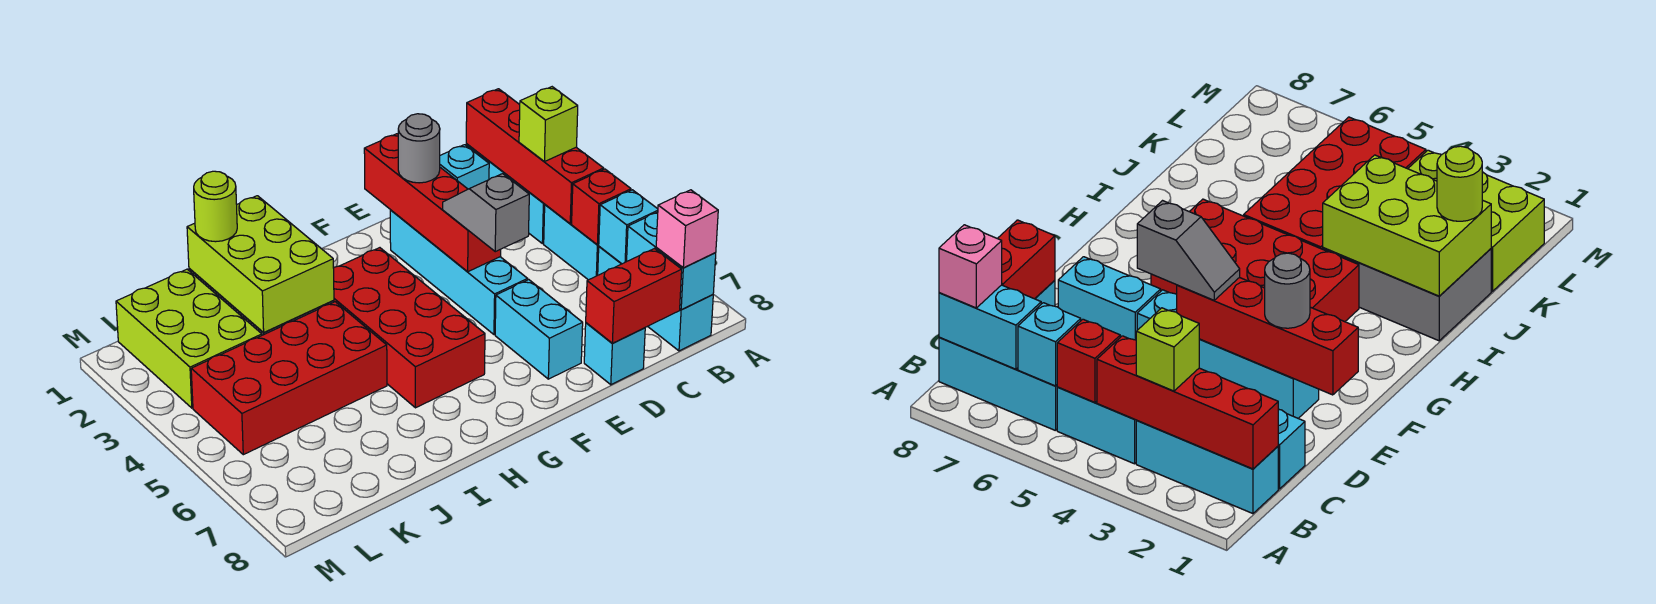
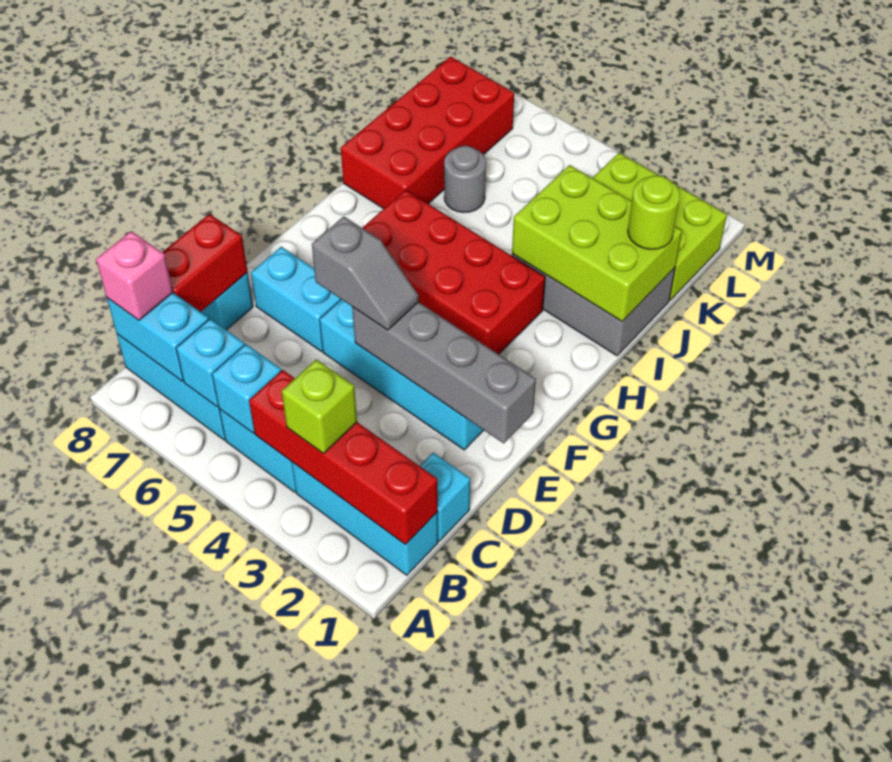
red 1x1 brick [572,169,631,245] -> cyan 1x1 brick [212,344,281,433]
red 1x4 brick [364,134,501,272] -> grey 1x4 brick [352,302,536,443]
grey 1x1 round brick [398,114,440,183] -> grey 1x1 round brick moved to [444,146,486,213]
red 2x4 brick [191,302,387,455] -> red 2x4 brick moved to [341,57,514,209]

